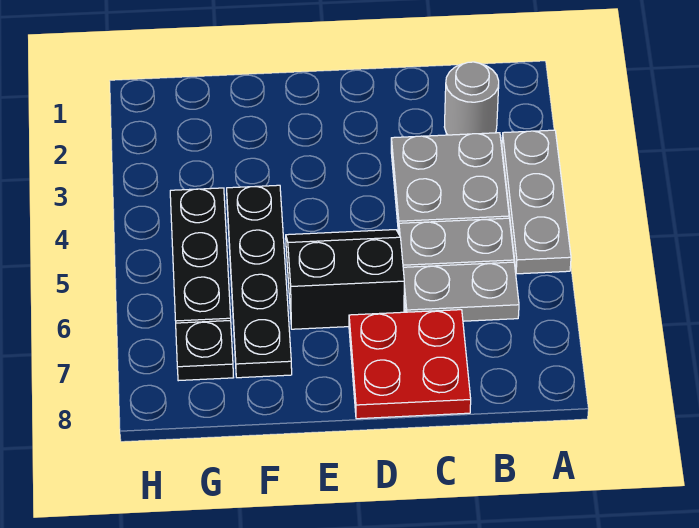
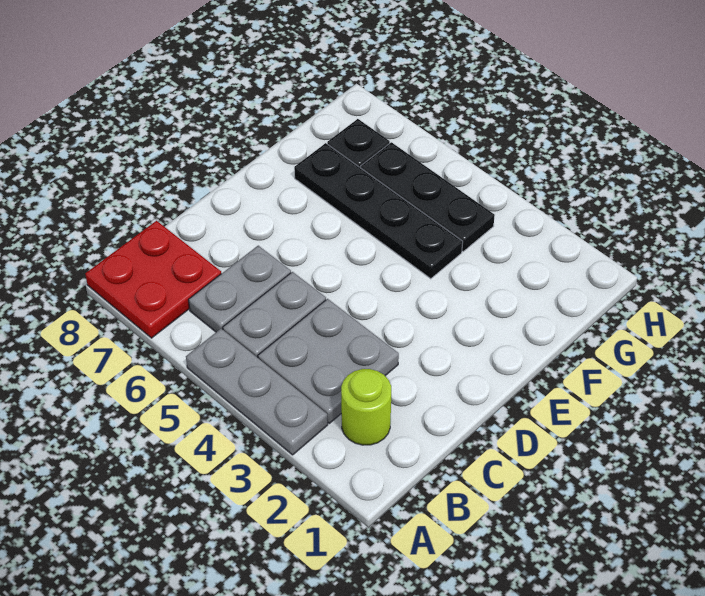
grey 1x1 round brick [444,62,499,135] -> lime 1x1 round brick [341,369,391,445]
red 2x2 plate [349,310,471,419] -> red 2x2 plate moved to [85,221,221,338]
black 2x2 slope [286,230,404,329] -> none

